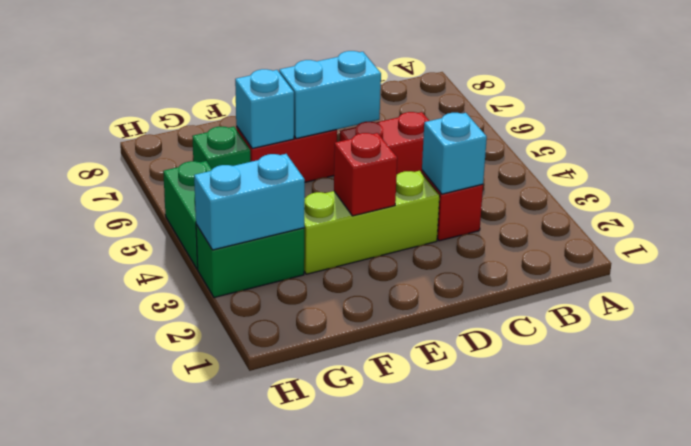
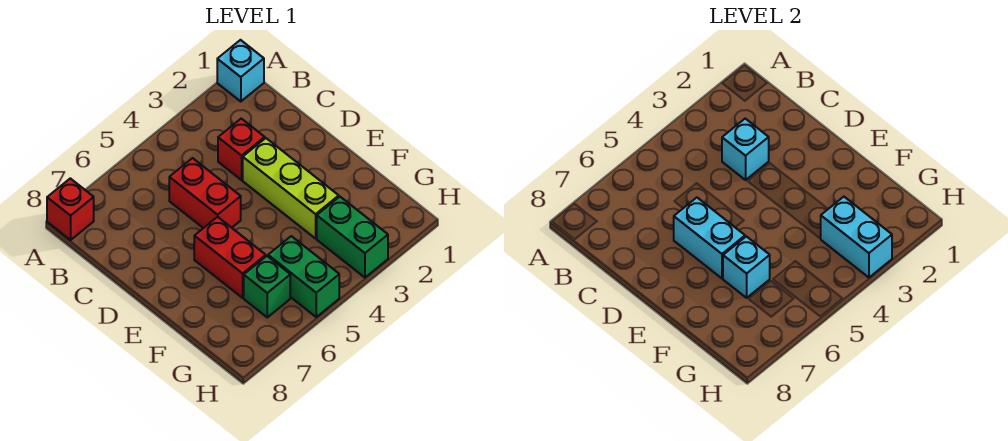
none -> cyan 1x1 brick [217,40,264,102]
red 1x1 brick [334,133,397,216] -> red 1x1 brick moved to [47,178,94,240]
green 1x2 brick [163,161,212,269] -> green 1x2 brick turned to [268,236,339,317]

